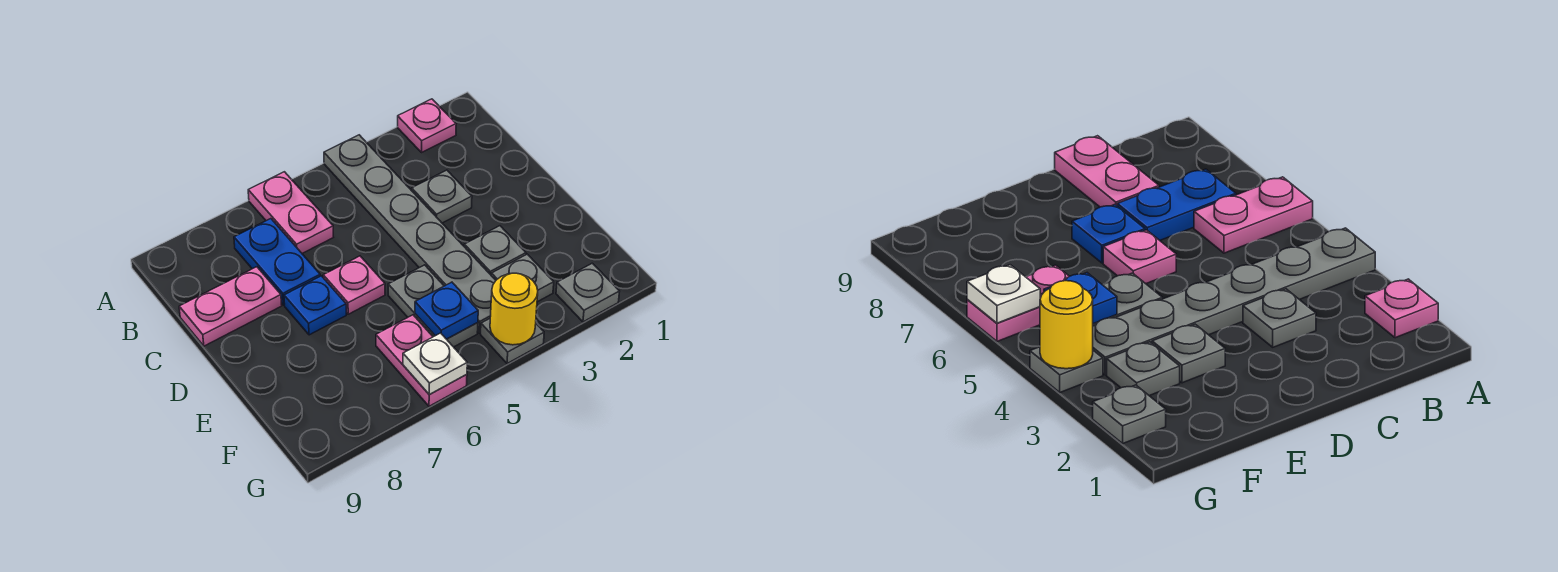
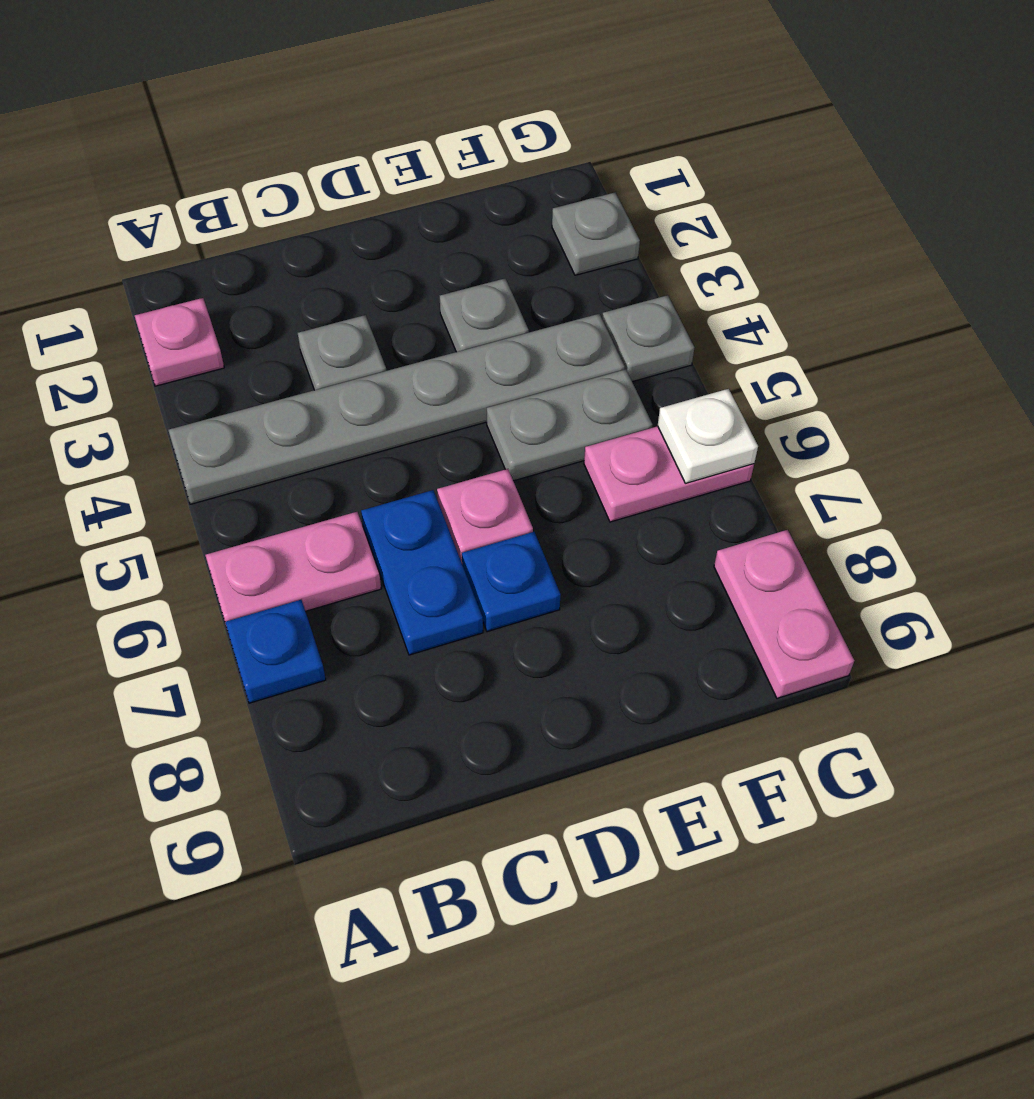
blue 1x2 plate [234,219,320,305] -> blue 1x2 plate turned to [361,490,483,655]
pink 1x2 plate [179,267,282,346] -> pink 1x2 plate moved to [714,530,854,698]
grey 1x1 plate [491,254,554,302] -> none
blue 1x1 plate [415,282,478,339] -> blue 1x1 plate moved to [225,600,326,703]
yellow 1x1 round brick [490,273,538,345] -> none

